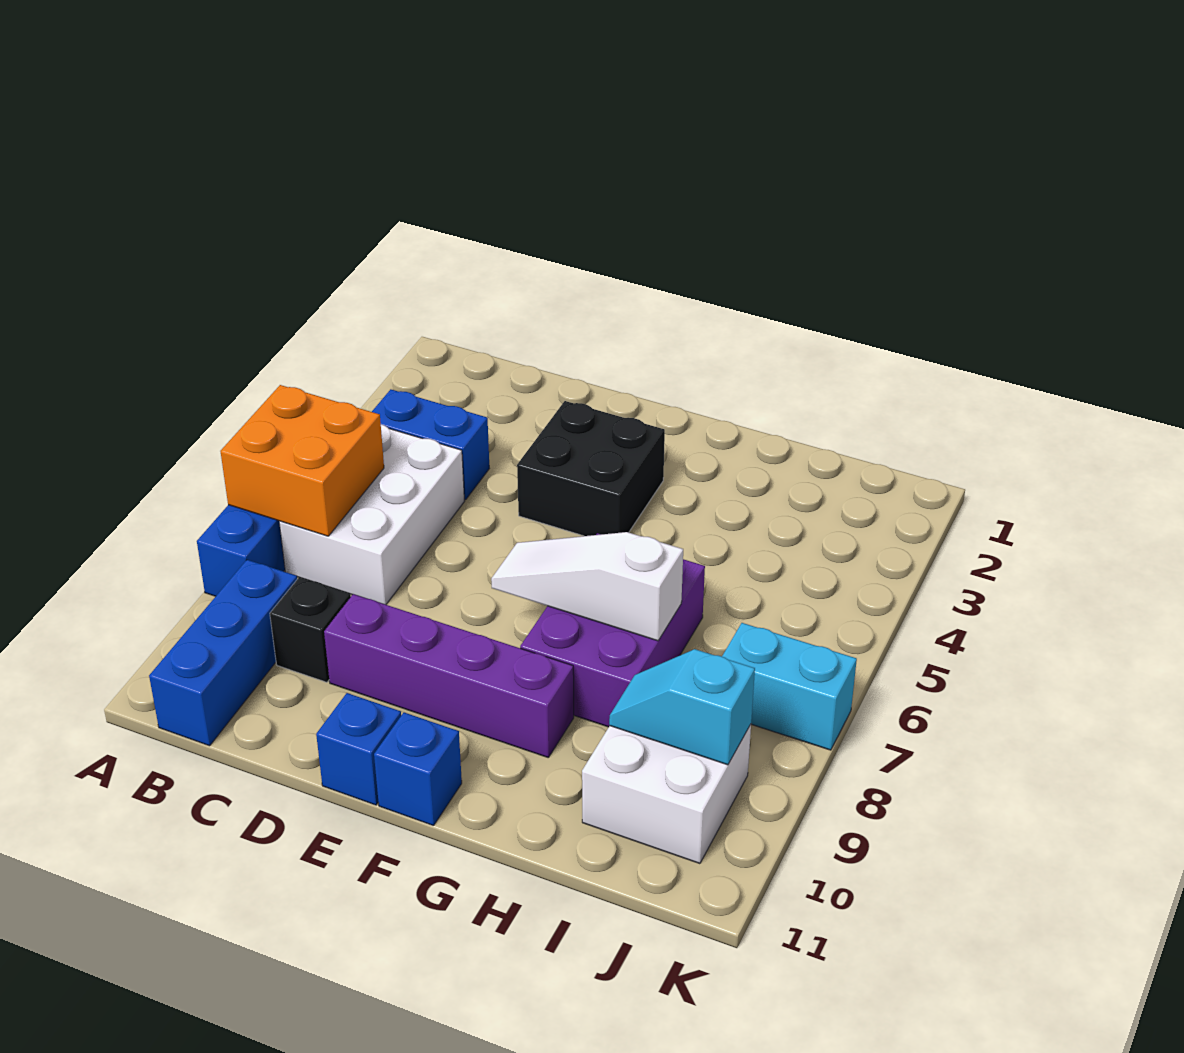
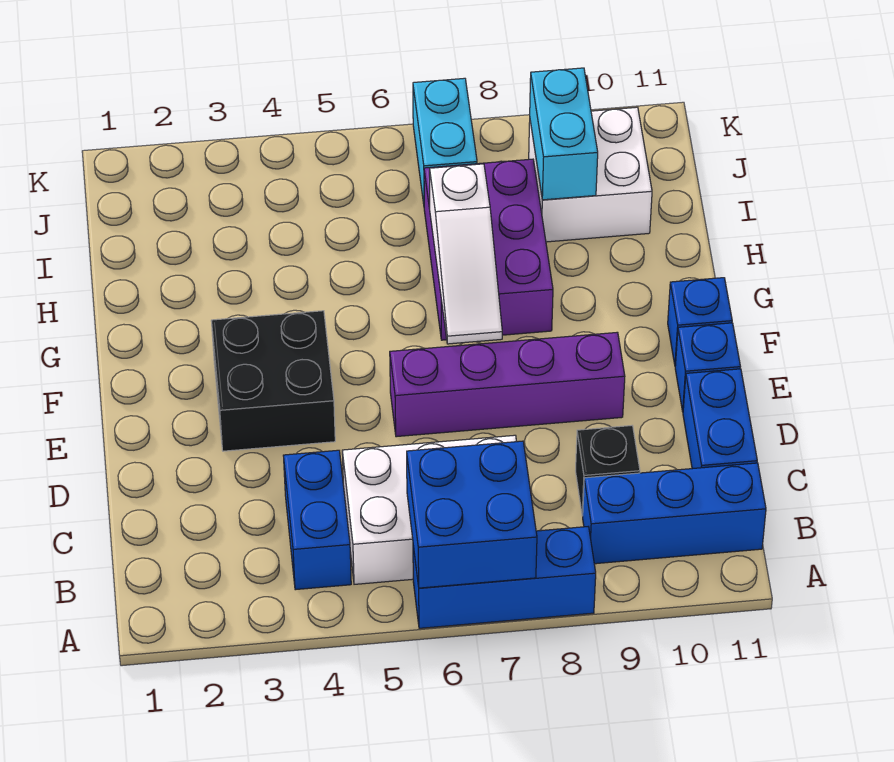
orange 2x2 brick [220,385,384,536] -> blue 2x2 brick [407,441,537,588]
none -> blue 1x2 brick [683,369,757,469]
purple 1x4 brick [324,594,574,757] -> purple 1x4 brick turned to [390,332,625,437]
purple 2x3 brick [520,533,705,727] -> purple 2x3 brick turned to [424,159,553,340]
cyan 1x2 slope [609,649,755,765] -> cyan 1x2 brick [530,68,598,200]

